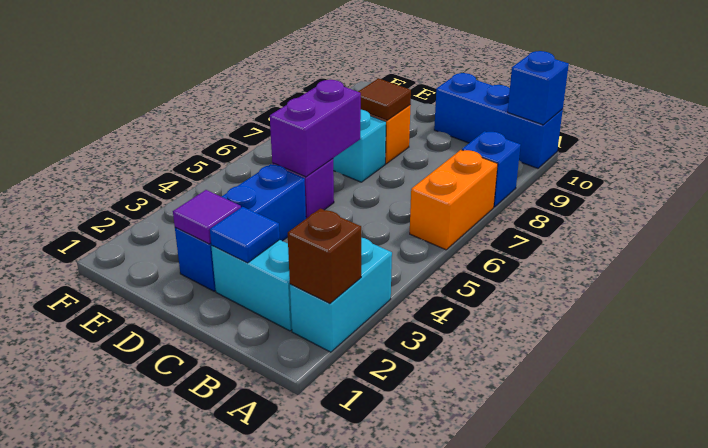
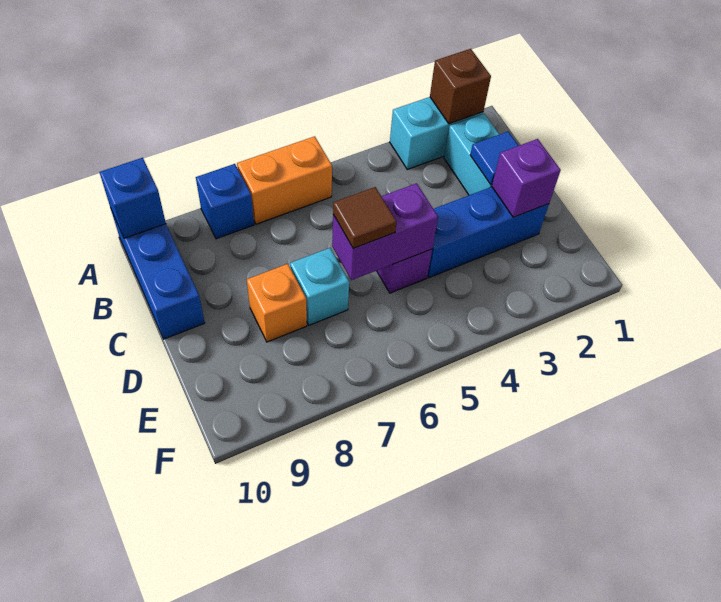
purple 1x1 tile [173,190,241,244] -> purple 1x1 brick [492,139,561,217]
brown 1x1 tile [358,78,411,120] -> brown 1x1 tile moved to [333,187,396,248]

